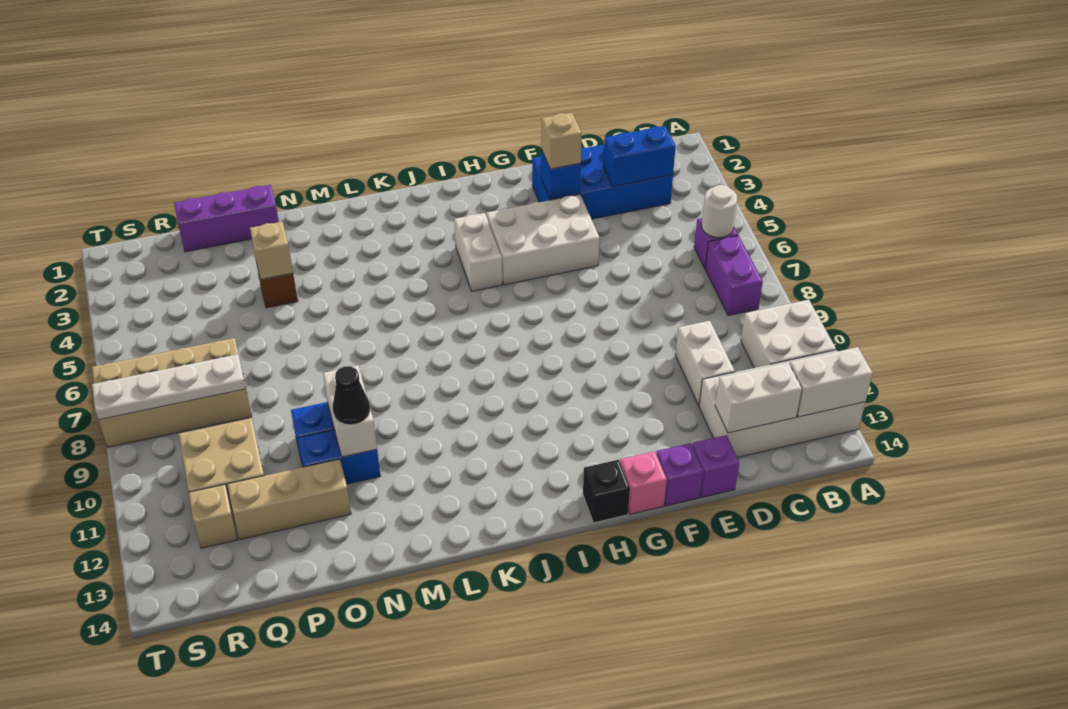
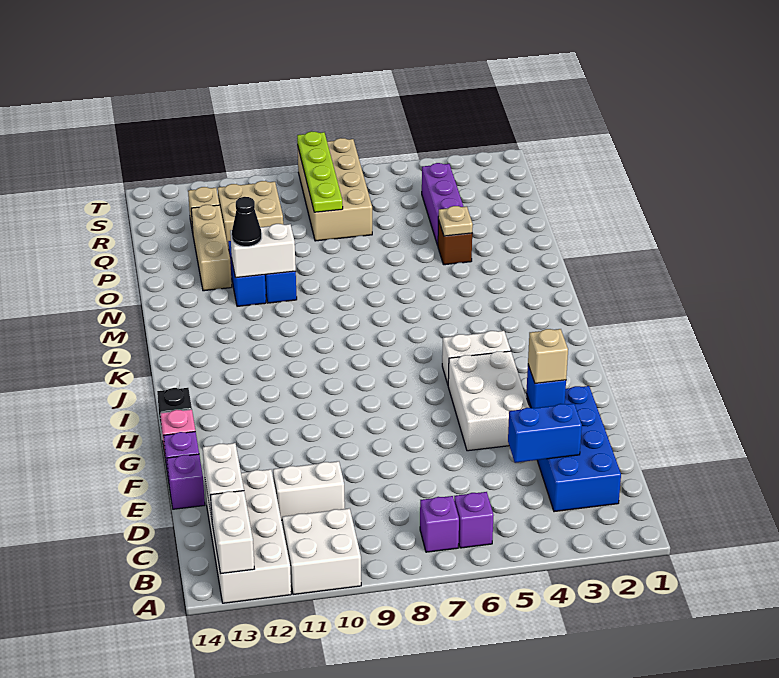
white 1x1 round brick [702,185,737,238] -> none
purple 1x2 brick [705,236,763,315] -> purple 1x1 brick [420,496,459,552]
blue 1x2 brick [603,126,676,187] -> blue 1x2 brick turned to [508,404,582,463]
purple 1x3 brick [174,185,279,252] -> purple 1x3 brick moved to [422,163,464,245]
tan 1x1 brick [250,222,293,279] -> tan 1x1 plate [438,206,473,236]
white 1x4 plate [92,354,246,420] -> lime 1x4 plate [297,131,343,212]

